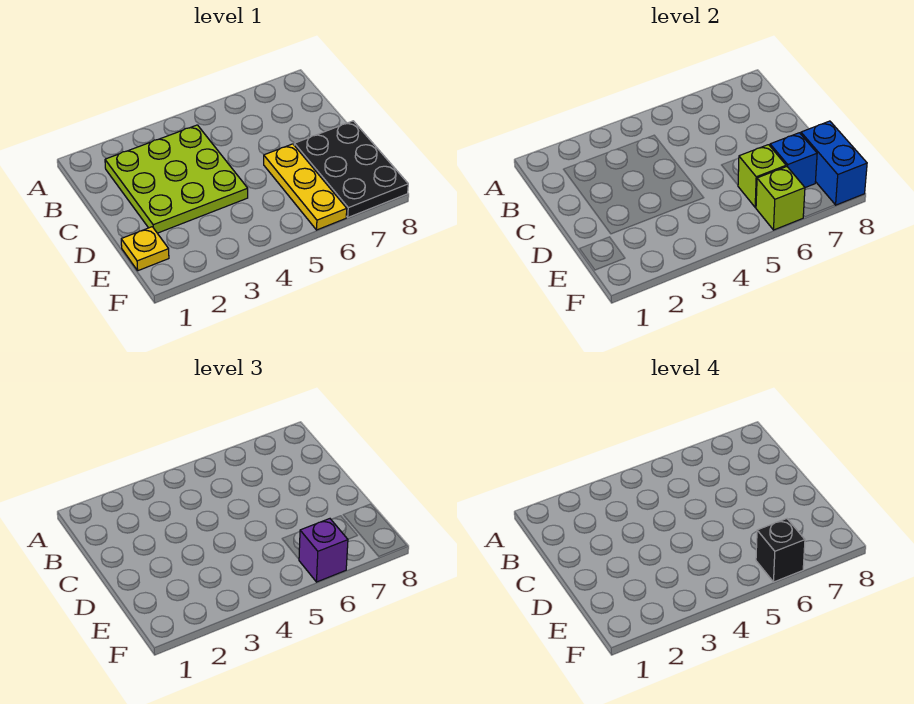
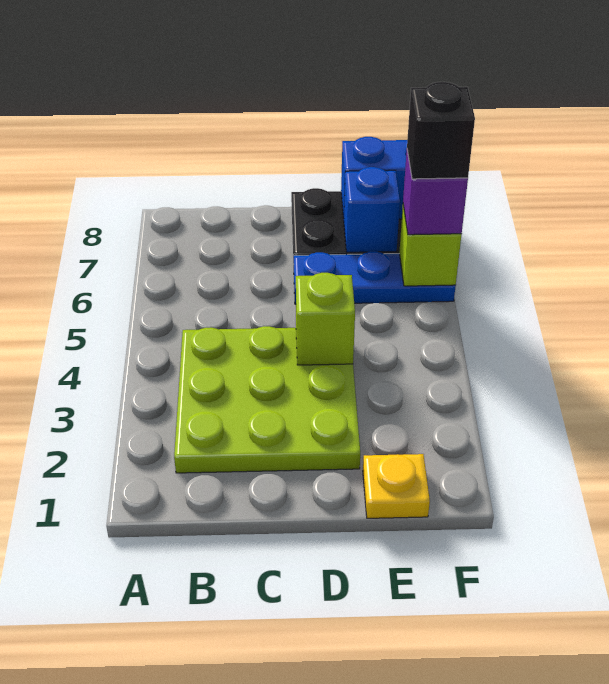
yellow 1x3 plate [264,144,347,230] -> blue 1x3 plate [294,251,456,304]
lime 1x1 brick [738,145,786,207] -> lime 1x1 brick moved to [296,273,355,365]

